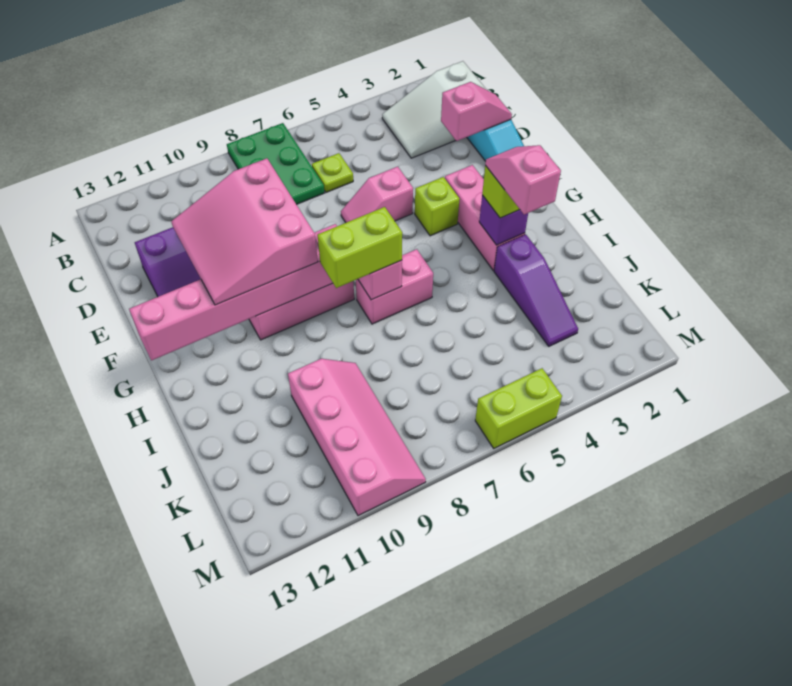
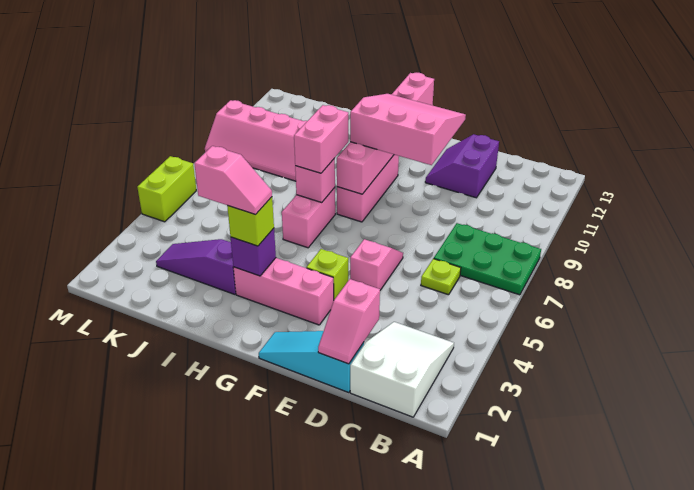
lime 1x2 brick [317,207,402,288] -> pink 1x2 brick [294,105,348,173]

